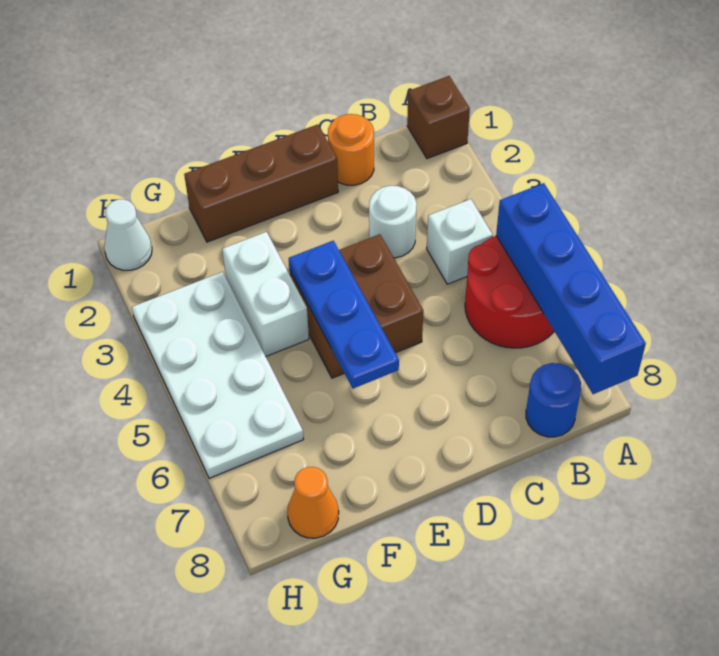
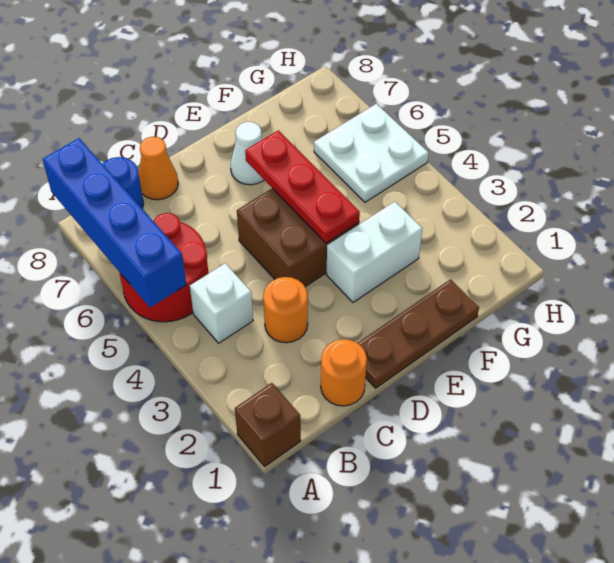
white 1x1 round brick [369,186,417,258] -> orange 1x1 round brick [263,277,308,343]
brown 1x3 brick [184,124,338,242] -> brown 1x3 plate [358,279,479,388]
blue 1x3 plate [289,241,399,389] -> red 1x3 plate [245,130,360,243]
white 1x2 brick [222,232,309,356] -> white 1x2 brick turned to [326,202,422,302]
white 2x4 plate [132,272,303,478] -> white 2x2 plate [314,104,429,202]
orange 1x1 cone [287,467,339,538] -> orange 1x1 cone moved to [139,137,178,200]
white 1x1 cone [104,199,152,270] -> white 1x1 cone moved to [230,122,264,185]

